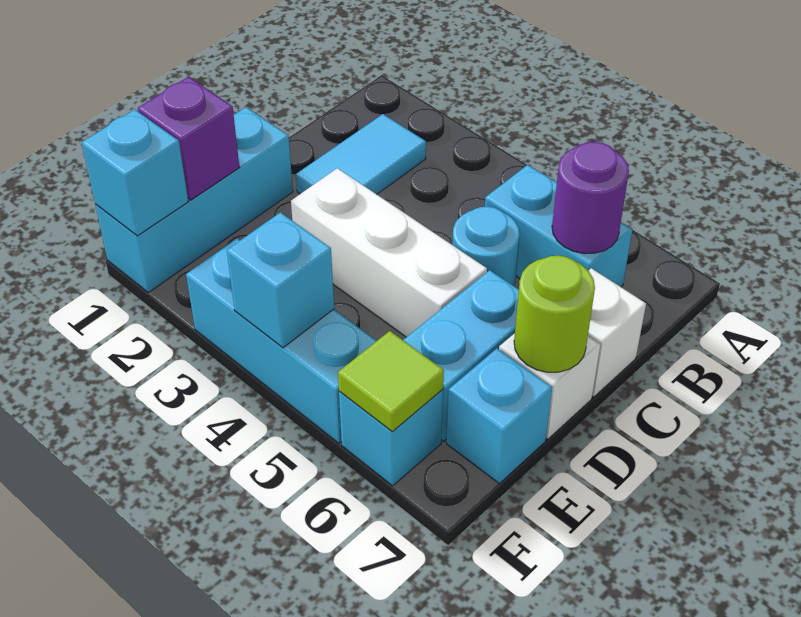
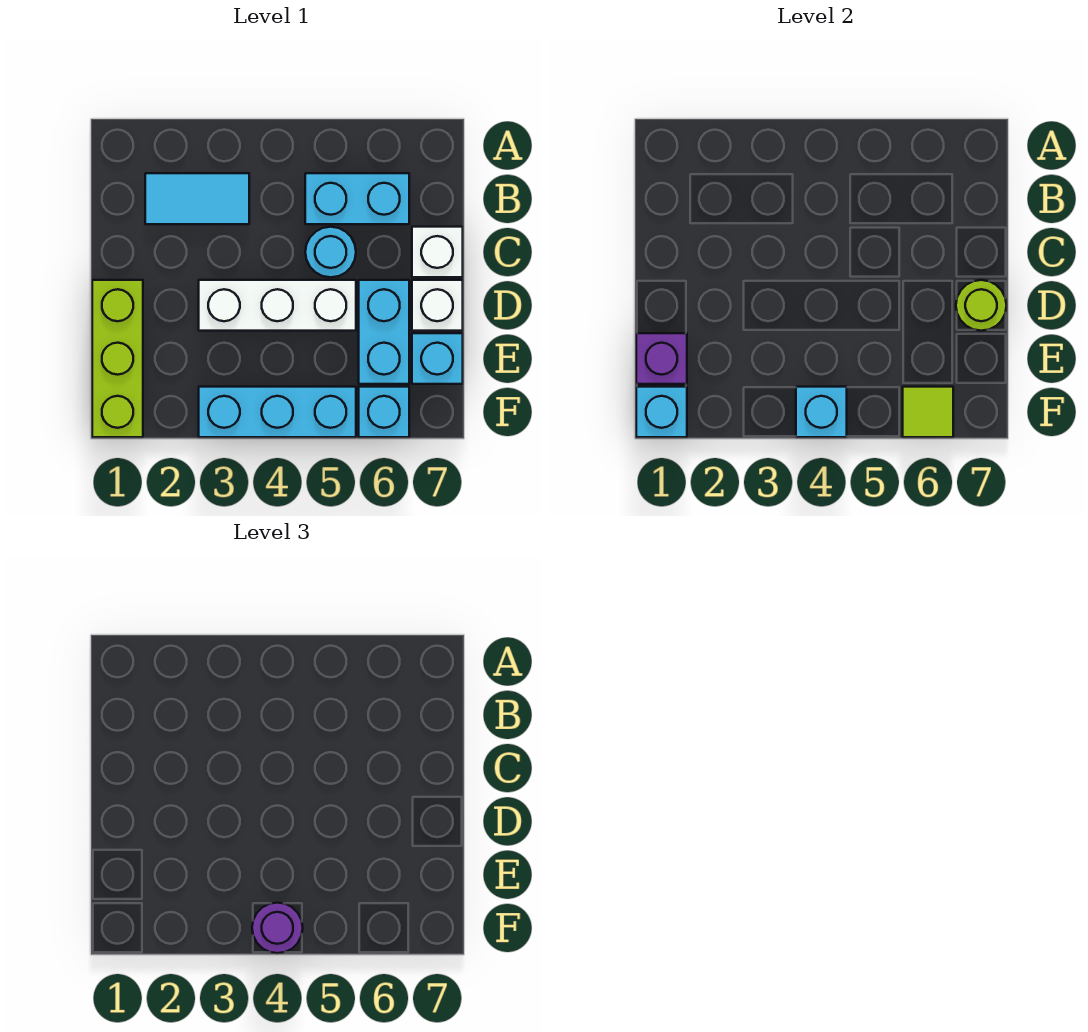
cyan 1x2 tile [296,114,426,194] -> cyan 1x2 tile turned to [145,173,249,224]
purple 1x1 round brick [552,142,629,254] -> purple 1x1 round brick moved to [252,903,303,953]
cyan 1x3 brick [95,107,293,293] -> lime 1x3 brick [92,280,143,437]

